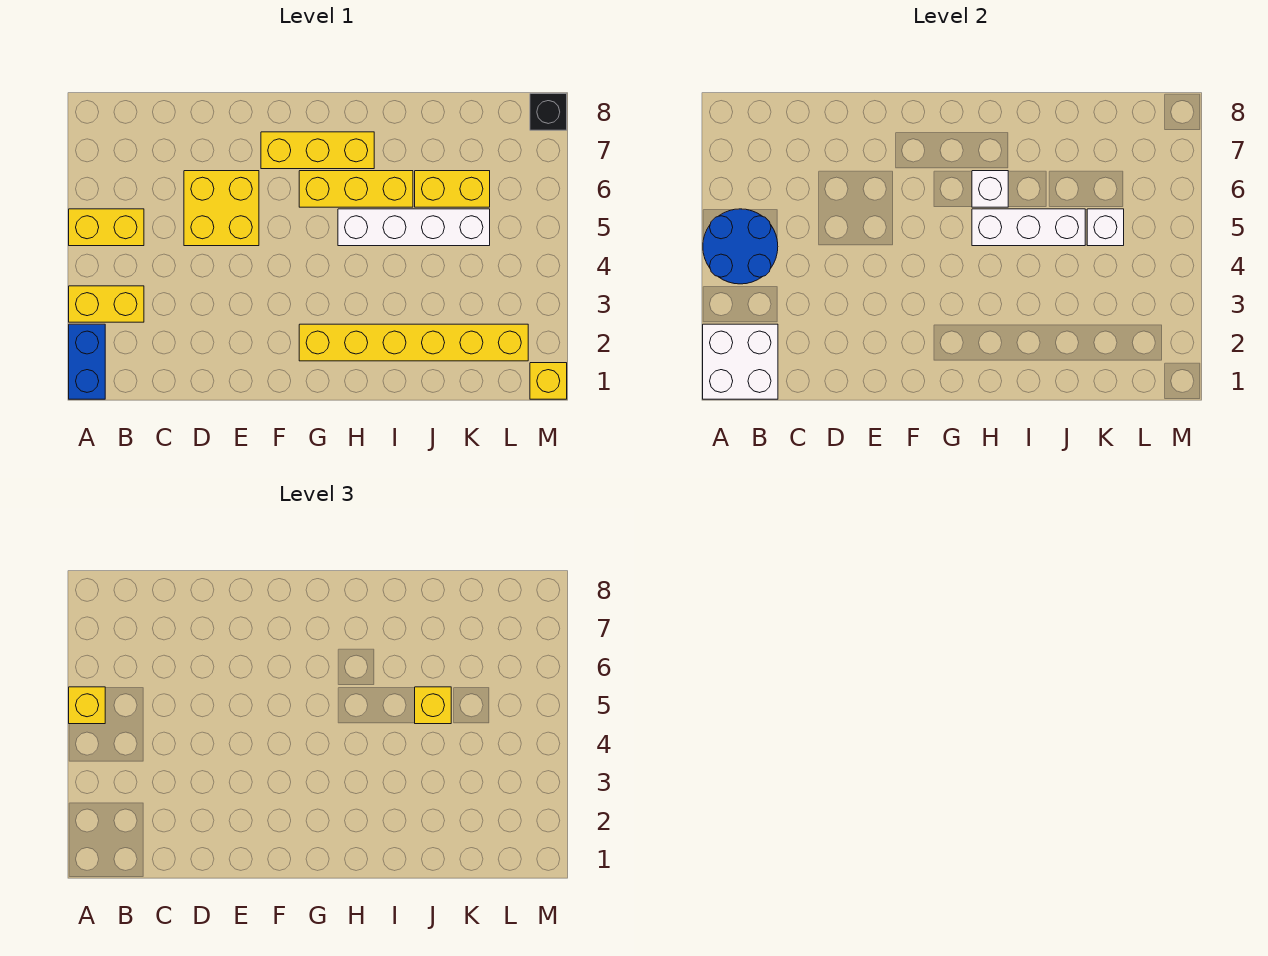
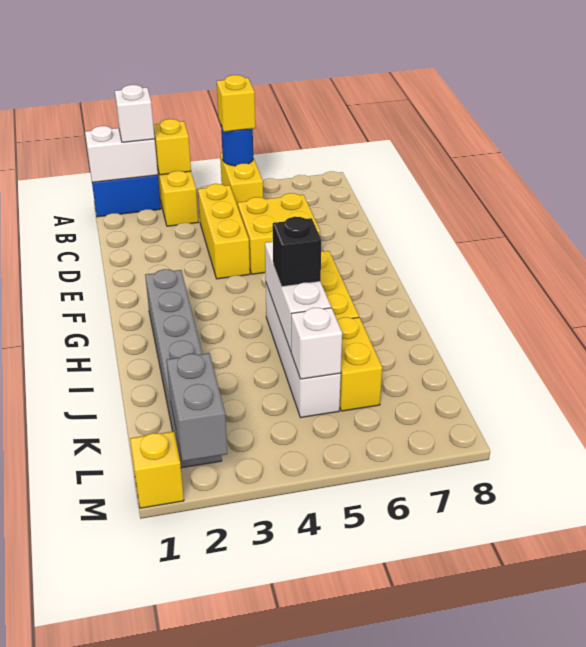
white 2x2 brick [703,324,778,399] -> white 1x2 brick [85,126,158,182]
blue 2x2 round brick [703,209,778,284] -> blue 1x1 round brick [221,126,253,166]
yellow 1x3 brick [261,132,374,169] -> yellow 1x3 brick moved to [198,184,250,279]
yellow 1x6 brick [299,324,528,361] -> grey 1x6 brick [145,269,222,468]
white 1x1 brick [972,171,1008,207] -> white 1x1 brick moved to [115,85,155,142]
yellow 1x1 brick [415,687,451,724] -> yellow 1x1 brick moved to [153,119,191,175]
none -> grey 1x2 brick [166,353,227,461]
black 1x1 brick [530,94,567,130] -> black 1x1 brick moved to [273,217,321,287]

